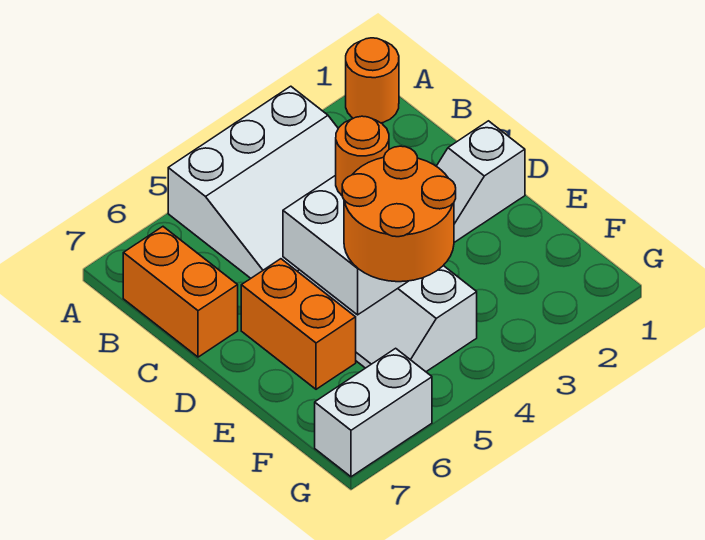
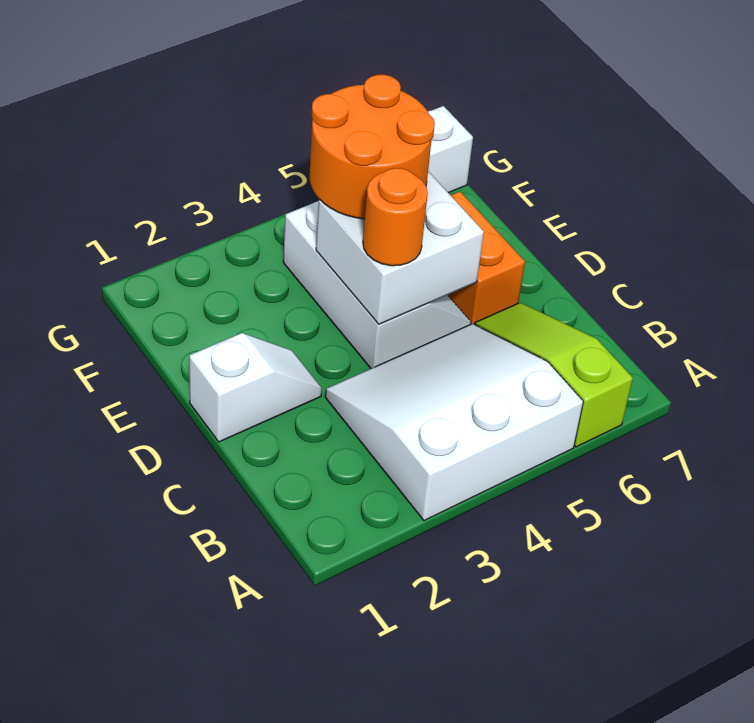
orange 1x1 round brick [346,38,399,123] -> none
none -> lime 1x3 slope [475,303,633,447]
orange 1x2 brick [123,227,238,357] -> none

